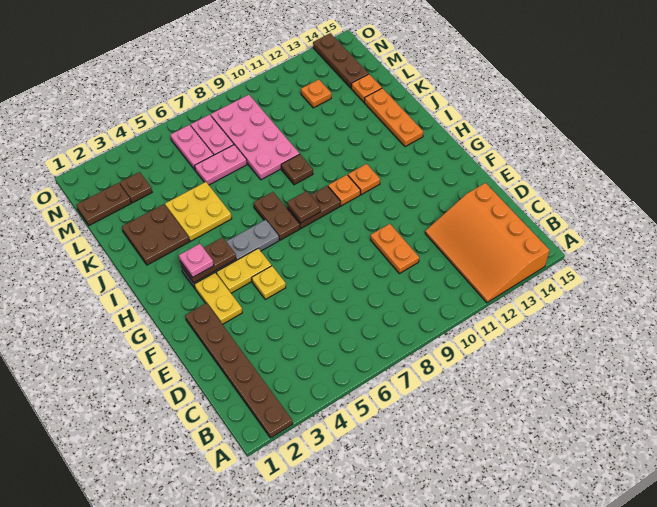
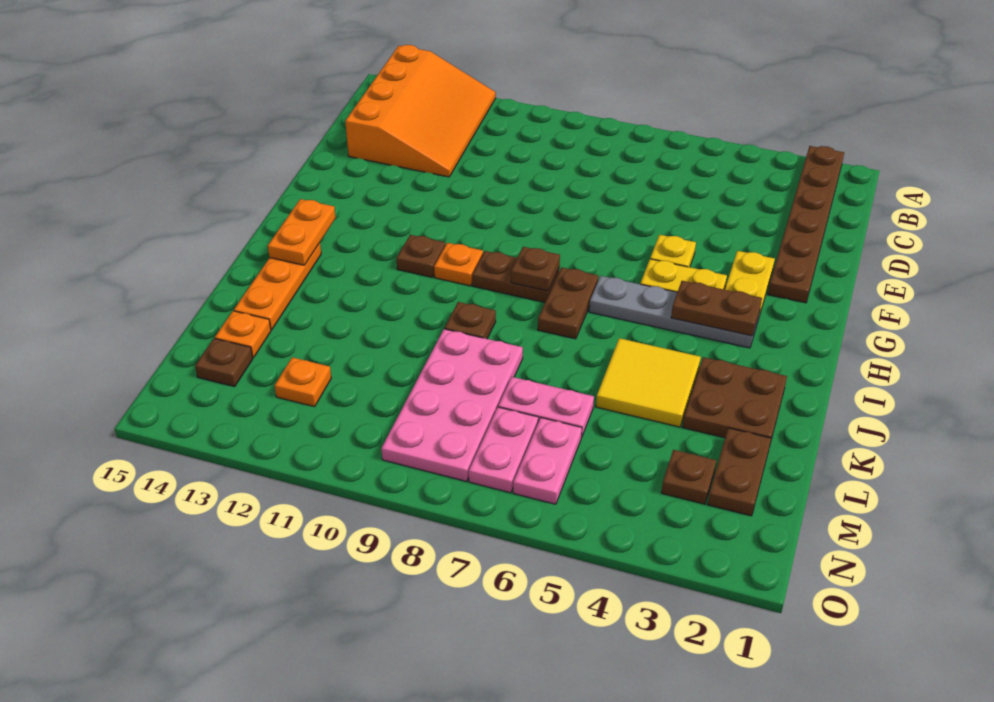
orange 1x2 plate [371,224,419,274] -> orange 1x2 plate moved to [268,199,336,265]
pink 1x1 plate [179,244,214,277] -> none
orange 1x1 plate [348,164,380,195] -> brown 1x1 plate [396,235,445,277]
yellow 2x2 plate [165,182,232,241] -> yellow 2x2 tile [596,338,701,427]
brown 1x2 plate [77,183,131,226] -> brown 1x2 plate turned to [707,428,771,516]
brown 1x3 plate [313,33,369,88] -> brown 1x1 plate [195,338,253,387]

